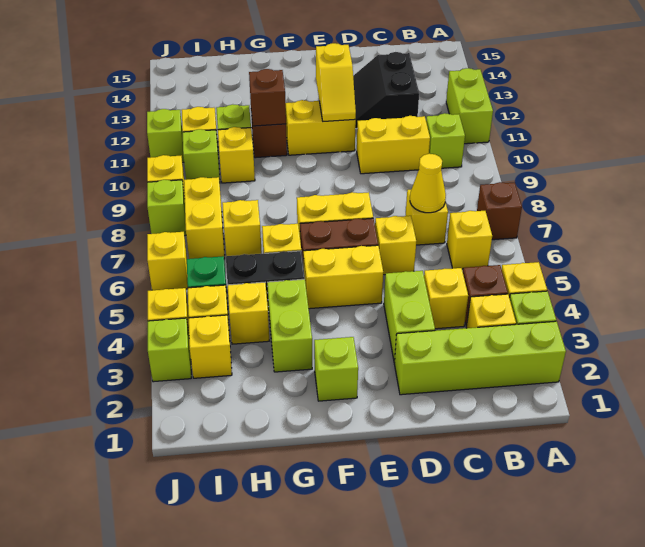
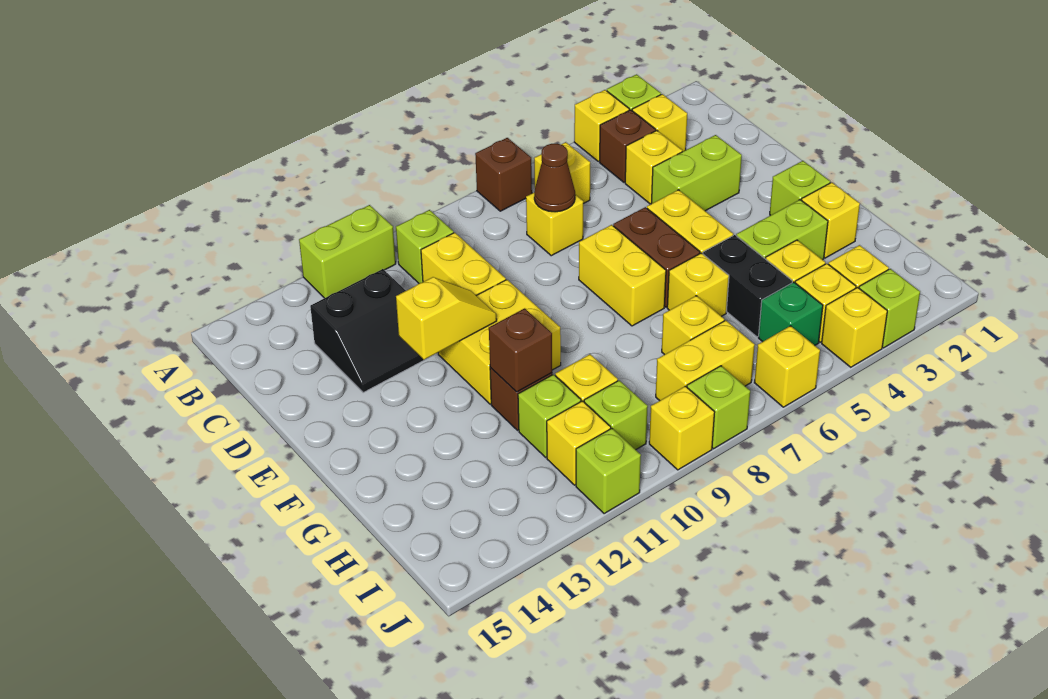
lime 1x4 brick [394,321,566,395] -> none
yellow 1x1 cone [410,154,446,213] -> brown 1x1 cone [534,144,575,212]
yellow 1x1 brick [375,216,416,275] -> yellow 1x1 brick moved to [801,182,860,258]
yellow 1x2 brick [286,100,356,155] -> yellow 2x2 brick [438,280,561,404]

